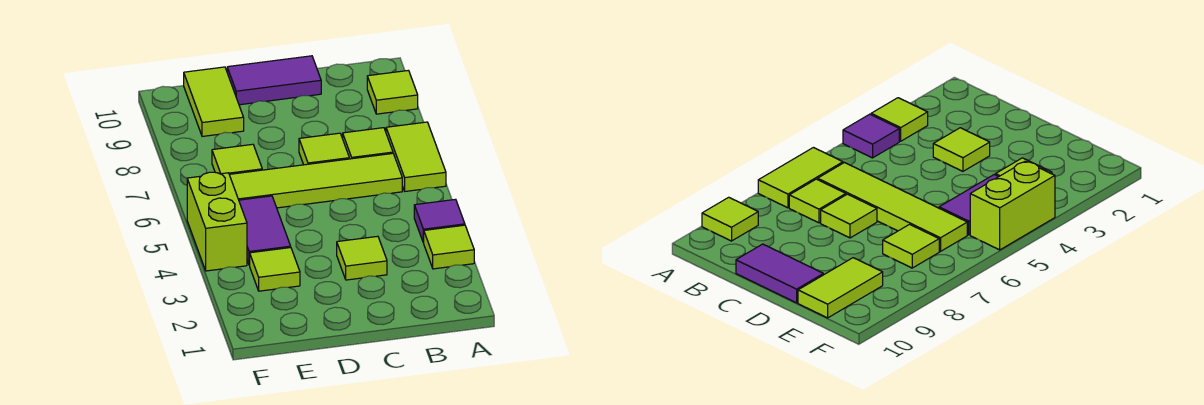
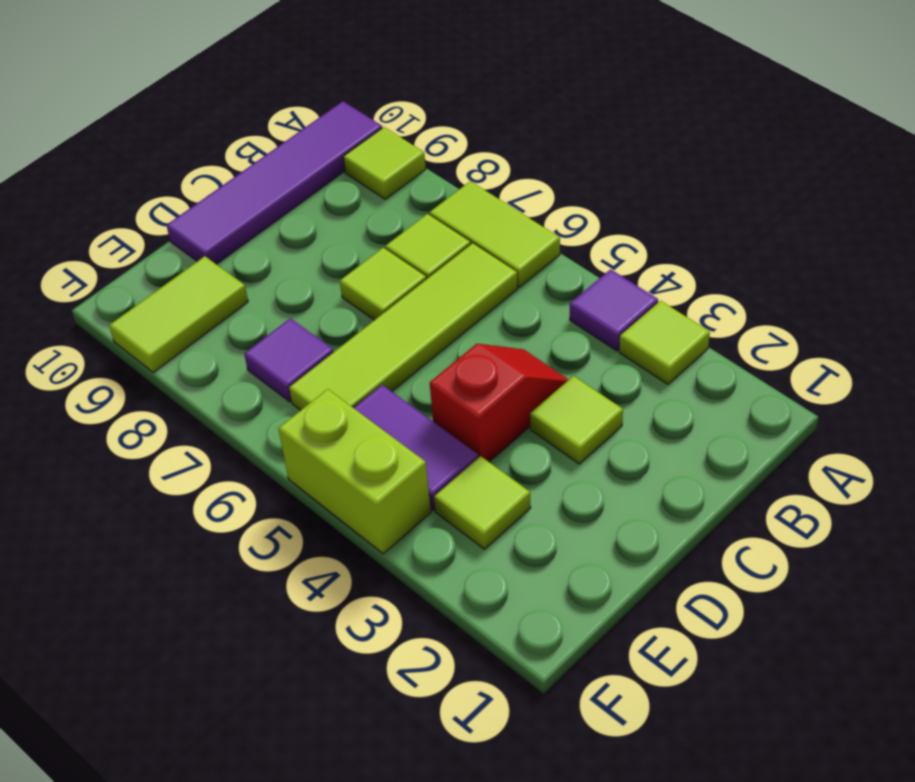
none -> red 1x2 slope [430,344,568,462]
purple 1x2 tile [227,56,321,105] -> purple 1x4 tile [166,101,382,264]
lime 1x1 tile [212,144,262,174] -> purple 1x1 tile [244,318,334,402]
lime 1x2 tile [184,67,244,136] -> lime 1x2 tile turned to [109,256,248,373]

